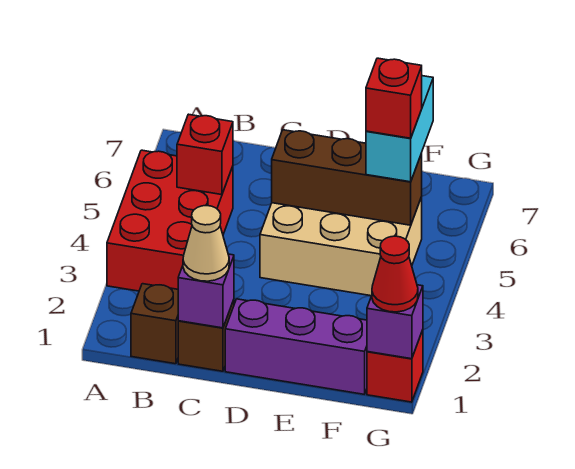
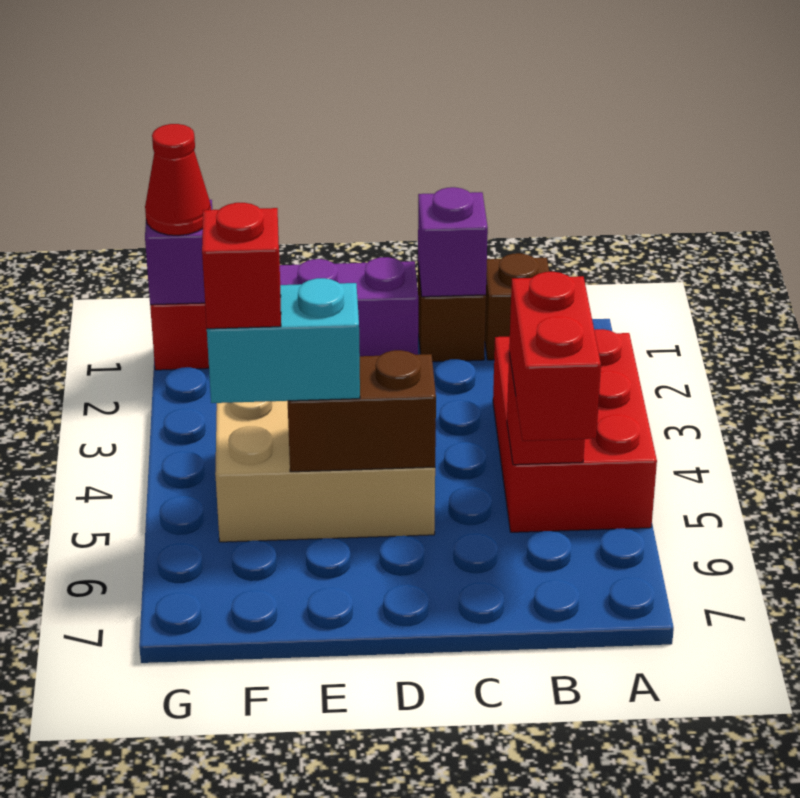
none -> red 1x2 brick [509,272,601,441]
tan 1x1 cone [183,206,229,281] -> none
brown 1x3 brick [272,130,422,225] -> brown 1x2 brick [288,350,436,472]
cyan 1x2 brick [366,76,433,182] -> cyan 1x2 brick turned to [207,278,360,403]

